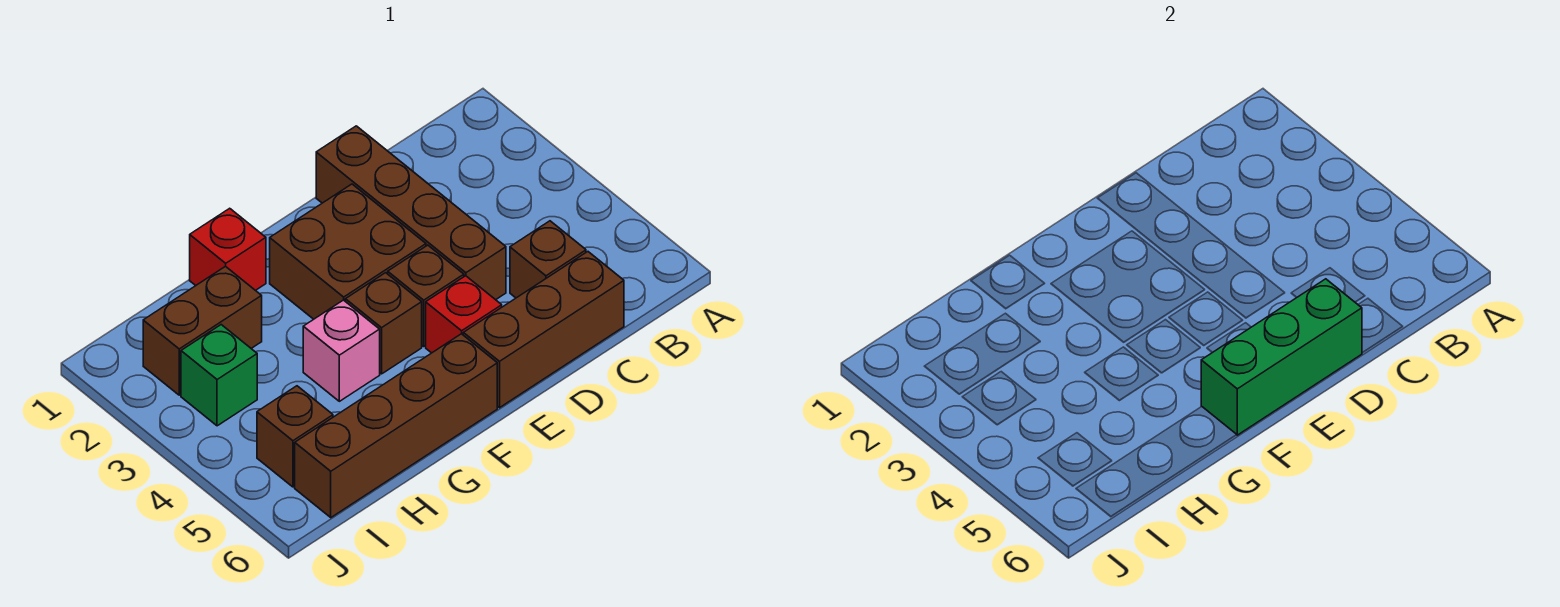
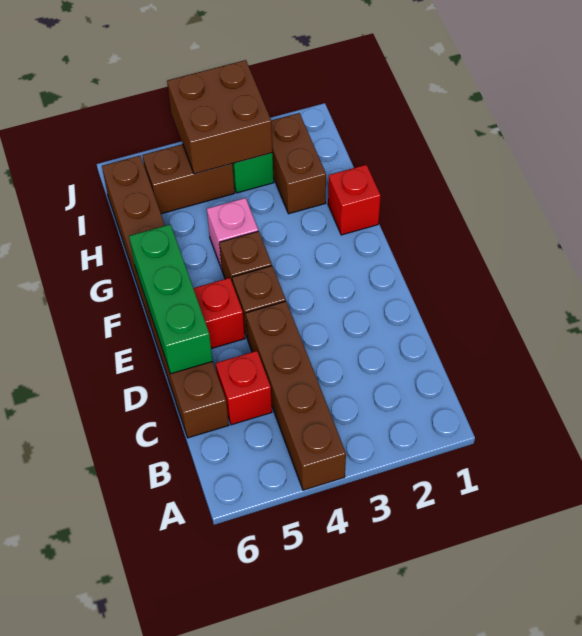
brown 1x1 brick [510,221,586,298] -> red 1x1 brick [216,351,272,425]
brown 1x4 brick [316,126,506,300] -> brown 1x4 brick turned to [246,301,346,490]
brown 2x2 brick [270,184,426,319] -> brown 2x2 brick moved to [167,60,273,174]
brown 1x1 brick [257,386,333,487] -> brown 1x2 brick [142,144,235,214]

